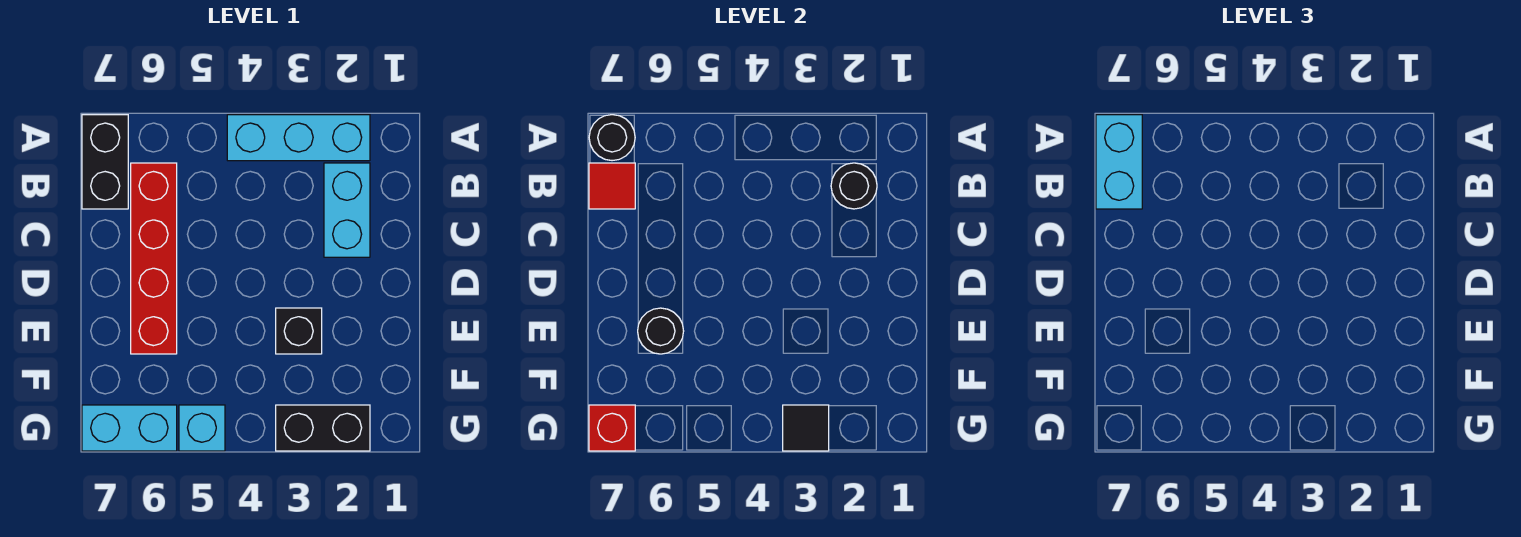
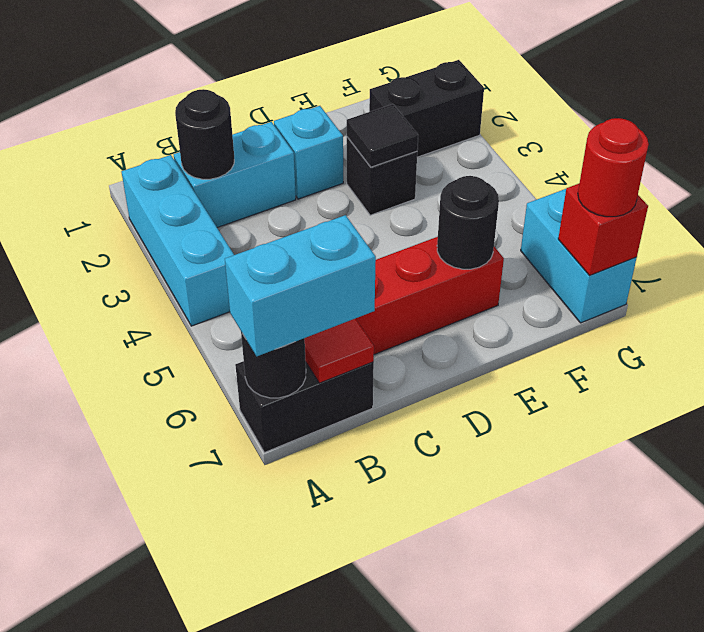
black 1x2 brick [276,405,370,451] -> black 1x2 brick turned to [369,60,484,157]
black 1x1 tile [783,405,829,451] -> black 1x1 tile moved to [347,104,418,167]
cyan 1x1 brick [179,405,225,451] -> cyan 1x1 brick moved to [274,106,343,199]
none -> red 1x1 round brick [578,118,649,217]

